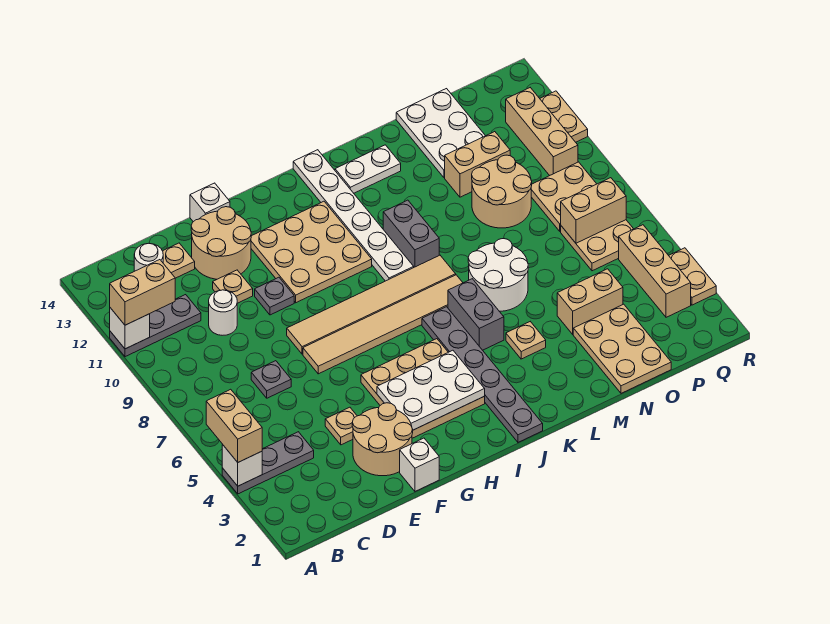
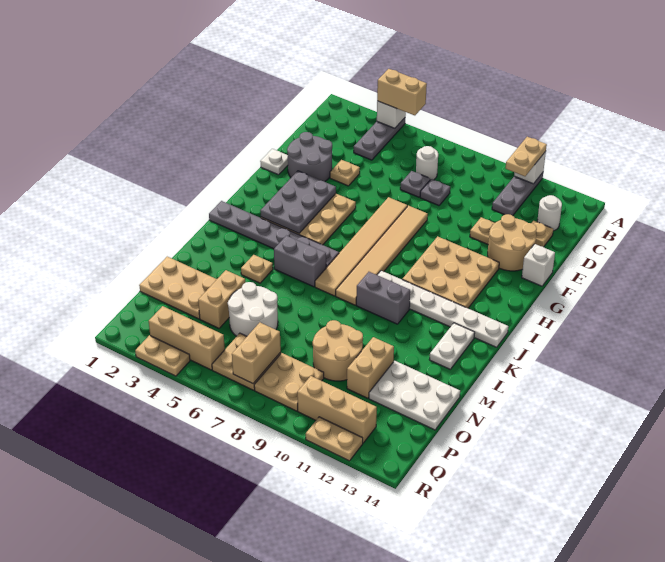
tan 1x2 brick [110,260,175,325] -> tan 1x2 plate [505,137,547,176]
white 1x1 round brick [209,290,237,335] -> white 1x1 round brick moved to [416,146,438,180]
tan 2x2 round brick [352,403,413,476] -> grey 2x2 round brick [287,132,332,181]
white 1x1 brick [400,438,439,491] -> white 1x1 plate [260,149,288,175]
grey 1x1 plate [255,277,294,315] -> grey 1x1 plate moved to [420,179,450,206]
white 2x3 plate [377,350,485,430] -> grey 2x3 plate [260,171,336,233]
white 2x2 round brick [468,239,528,311] -> white 2x2 round brick moved to [228,282,278,336]

